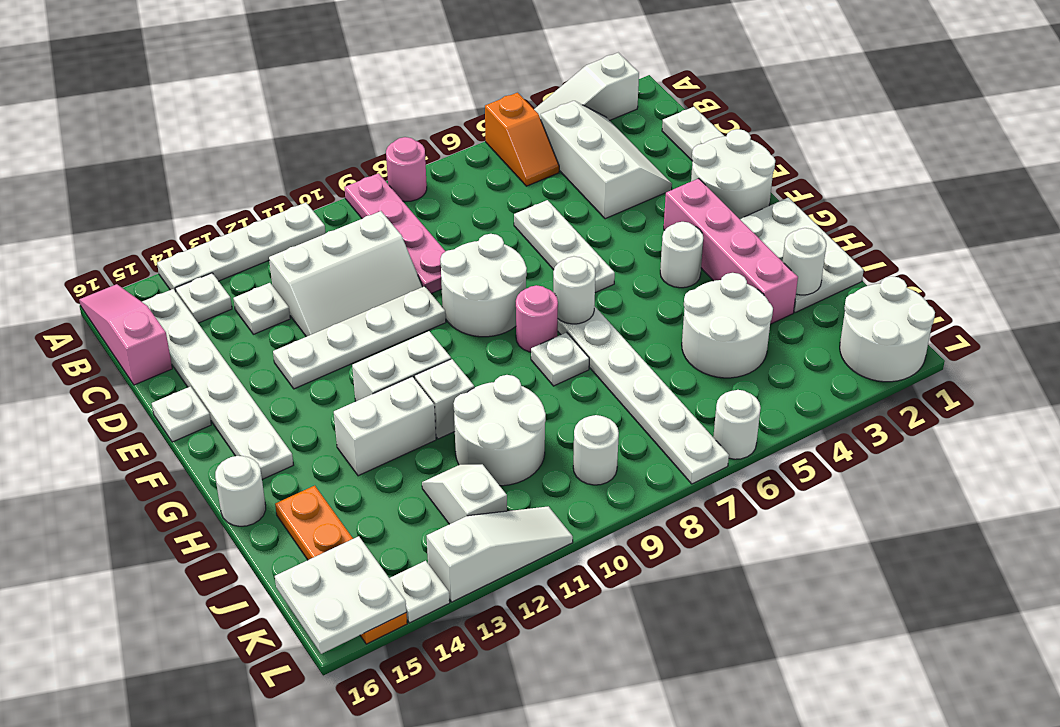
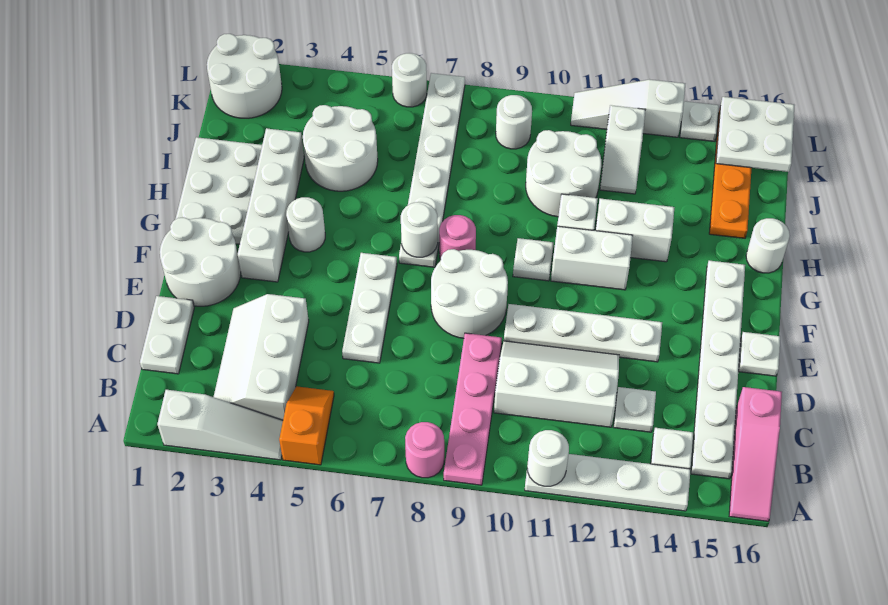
pink 1x4 brick [664,179,798,324] -> white 1x4 brick [238,128,304,282]
white 1x1 plate [531,332,589,386] -> white 1x1 plate moved to [513,238,554,281]
white 1x1 round brick [782,228,826,295] -> white 1x1 round brick moved to [527,430,569,486]

